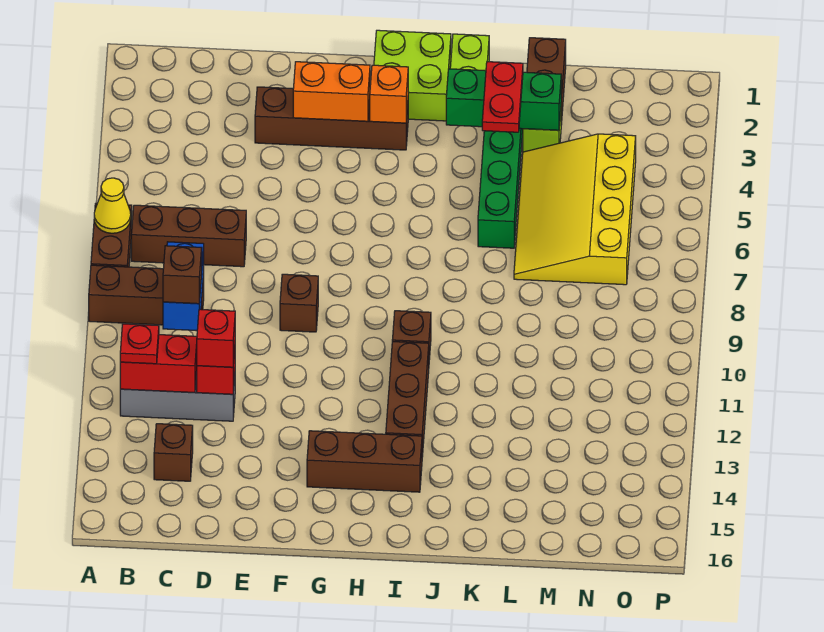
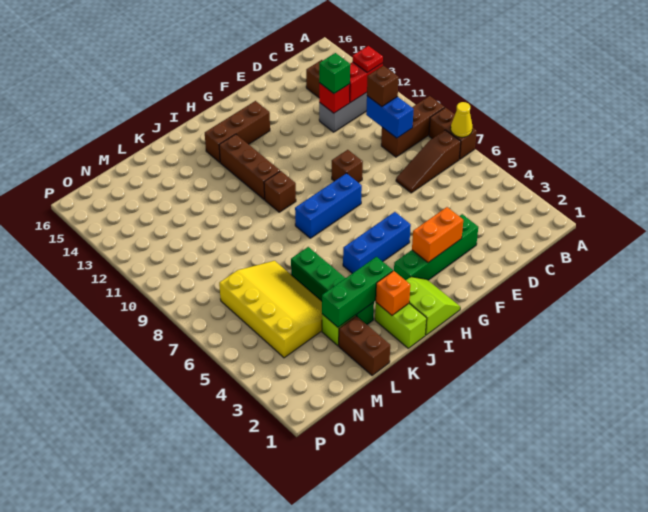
brown 1x3 brick [131,205,246,267] -> brown 1x3 slope [396,130,461,193]
red 1x1 brick [197,309,235,367] -> green 1x1 brick [319,53,350,94]
brown 1x4 brick [255,87,408,150] -> green 1x4 brick [394,214,478,280]
none -> blue 1x3 brick [343,212,411,273]
none -> blue 1x3 brick [295,173,362,238]
lime 2x2 brick [374,30,451,121] -> lime 2x2 slope [406,277,460,335]
orange 1x1 brick [370,65,408,123] -> orange 1x1 brick moved to [376,271,410,315]
red 1x2 plate [482,62,523,132] -> none

